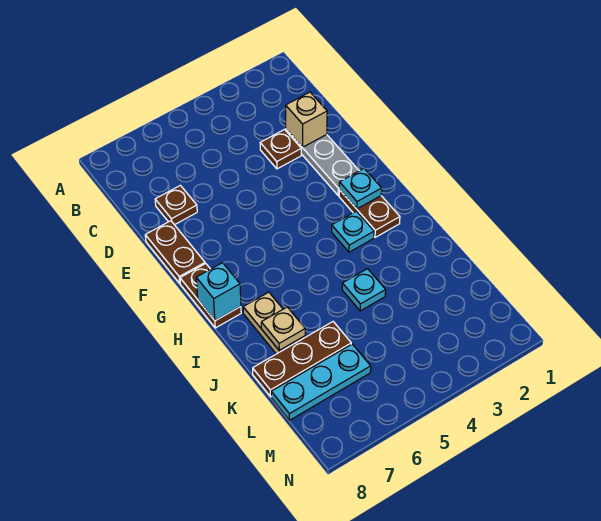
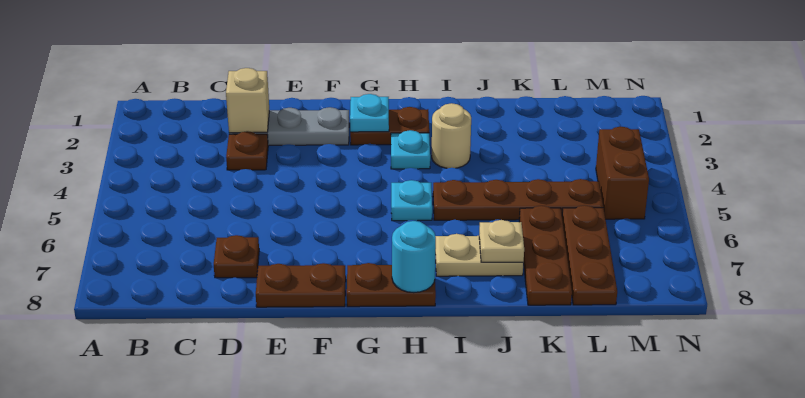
cyan 1x1 brick [196,263,241,321] -> cyan 1x1 round brick [392,221,436,293]
none -> tan 1x1 round brick [432,103,471,168]
none -> brown 1x4 plate [433,179,603,220]
cyan 1x1 plate [342,269,386,311] -> cyan 1x1 plate moved to [391,180,432,221]
cyan 1x3 plate [271,344,371,420] -> brown 1x3 plate [562,205,617,305]
none -> brown 1x2 brick [596,127,649,219]

